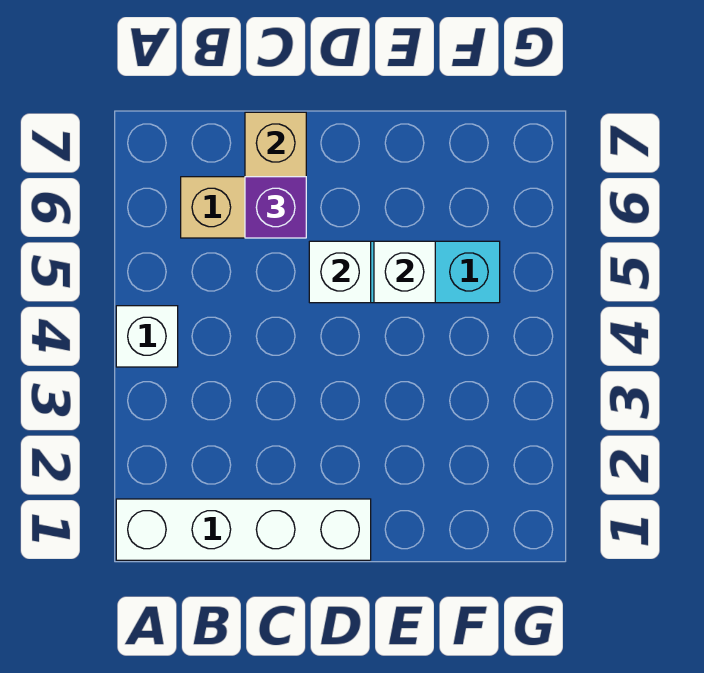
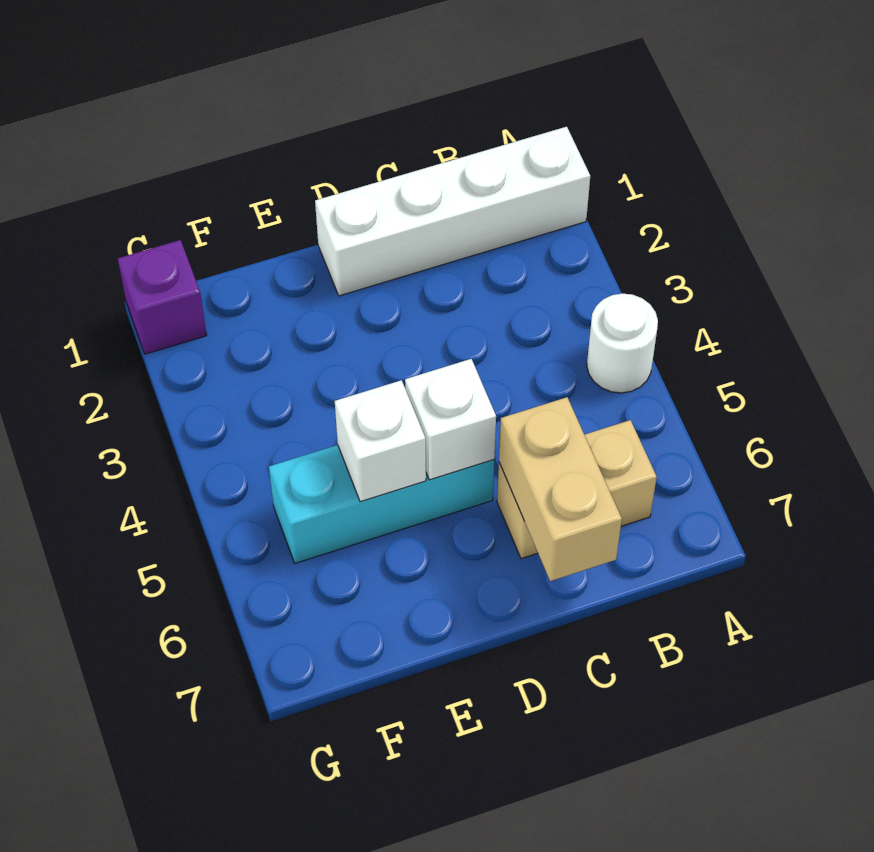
white 1x1 brick [116,306,178,367] -> white 1x1 round brick [587,293,658,393]
purple 1x1 brick [245,177,306,238] -> purple 1x1 brick moved to [118,240,207,354]

